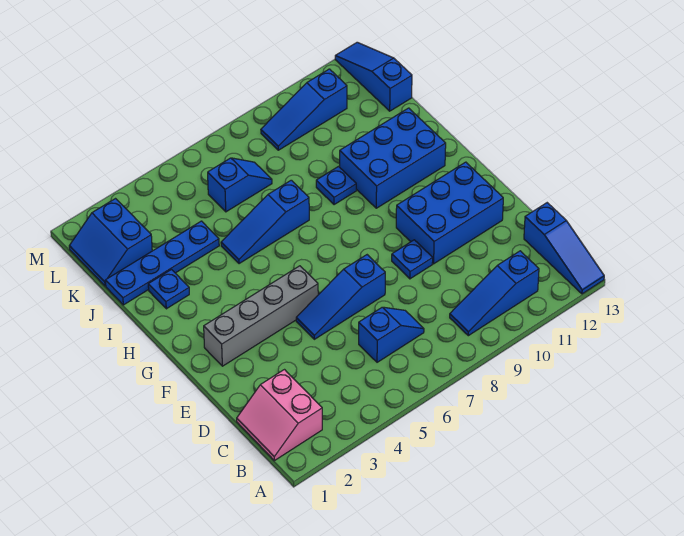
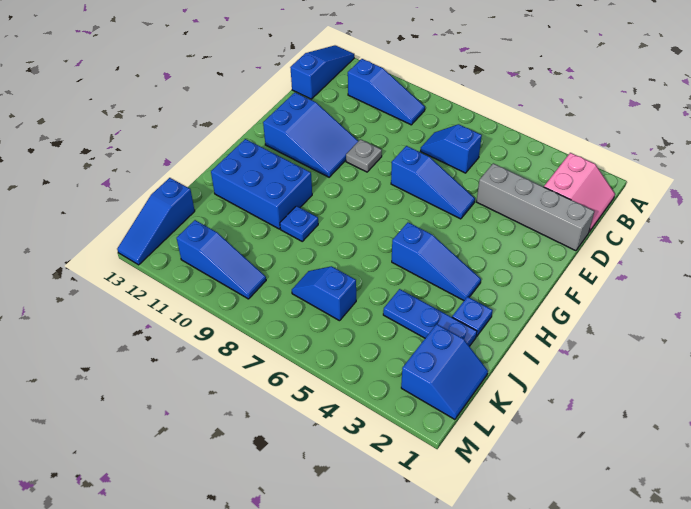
blue 1x1 plate [392,240,433,279] -> grey 1x1 plate [346,139,382,172]
blue 2x3 brick [396,162,503,264] -> blue 2x3 slope [263,92,358,177]
grey 1x4 brick [204,266,318,366] -> grey 1x4 brick moved to [477,163,594,251]
blue 1x3 slope [221,180,309,264] -> blue 1x3 slope moved to [392,222,481,301]
blue 1x4 plate [105,221,219,305] -> blue 1x3 plate [383,289,477,346]

